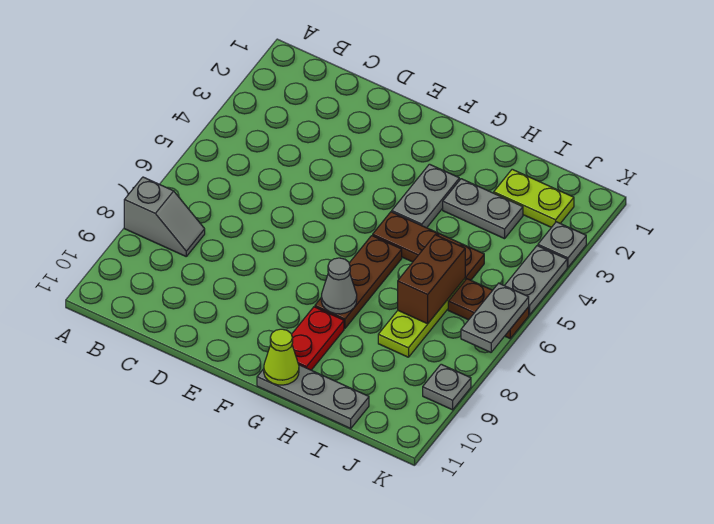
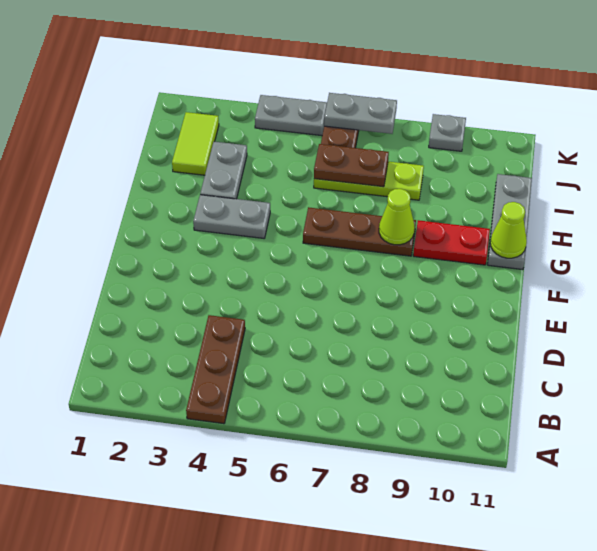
grey 1x2 slope [124,177,205,256] -> none
brown 1x3 plate [373,212,484,280] -> brown 1x3 plate moved to [186,315,245,424]
grey 1x1 cone [321,258,357,314] -> lime 1x1 cone [379,189,415,245]
lime 1x2 plate [494,169,574,227] -> lime 1x2 tile [172,112,219,175]
brown 1x2 brick [398,235,465,324] -> brown 1x2 plate [314,144,389,187]
grey 1x1 plate [538,222,586,267] -> none

